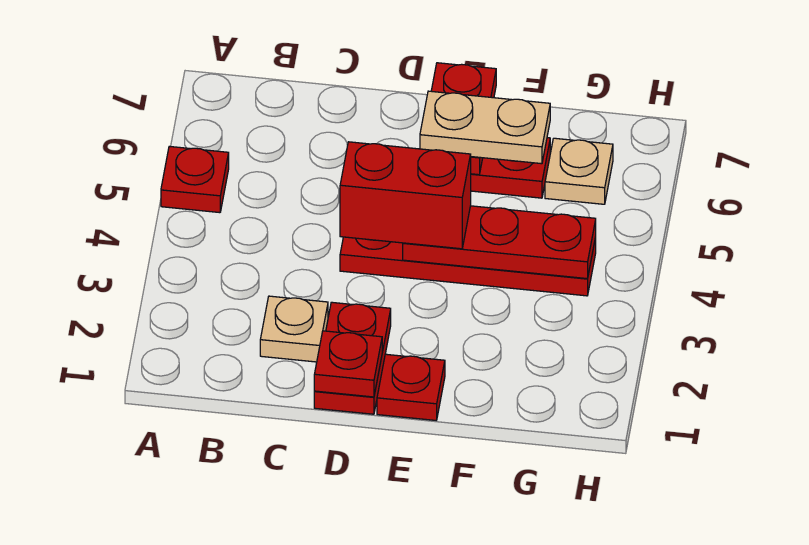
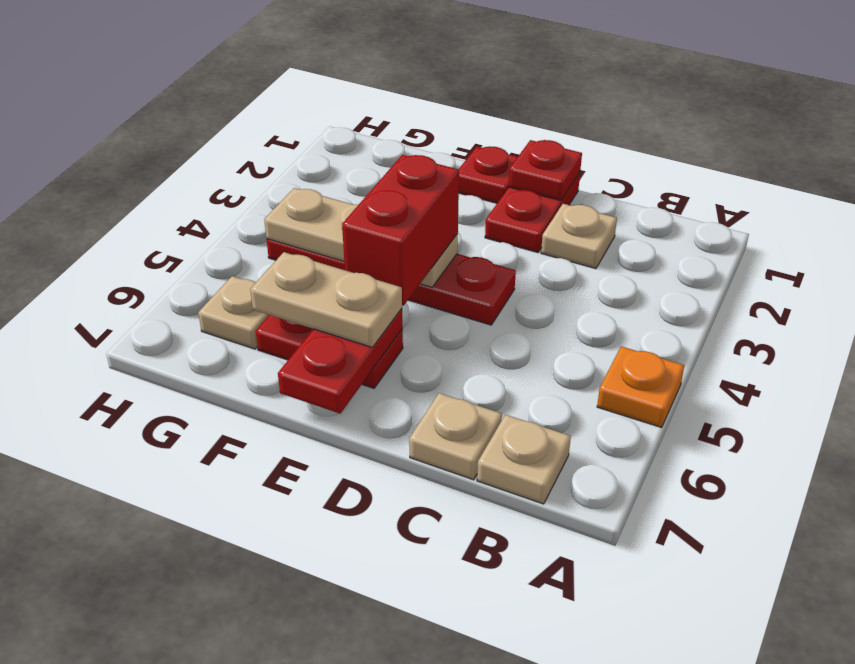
red 1x1 plate [161,146,229,213] -> orange 1x1 plate [597,346,684,428]
none -> tan 1x1 plate [477,415,571,504]
none -> tan 1x1 plate [409,393,502,480]
red 1x2 brick [340,142,471,249] -> red 1x2 brick turned to [342,155,459,306]
red 1x3 plate [403,206,596,279] -> tan 1x3 plate [264,188,458,287]

